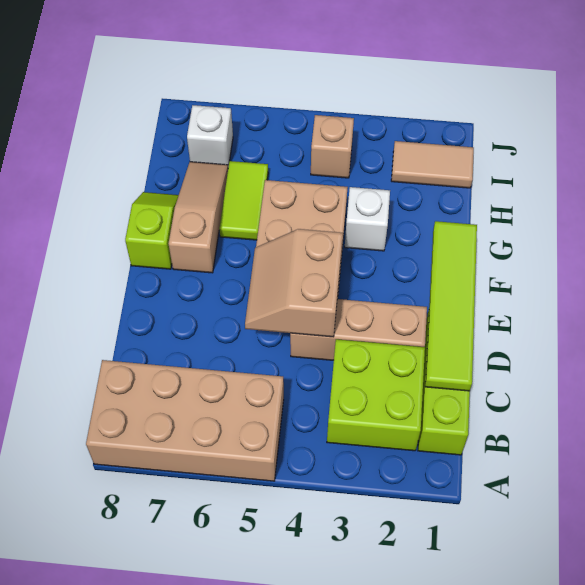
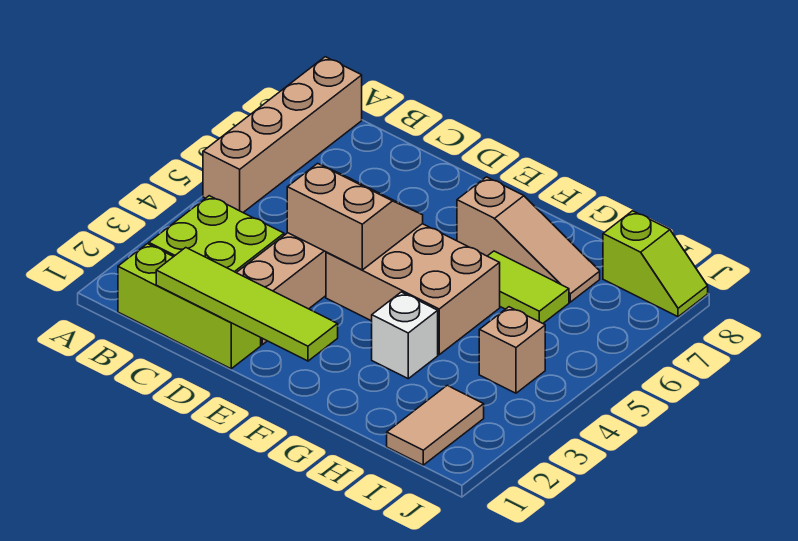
tan 2x4 brick [86,360,284,481] -> tan 1x4 brick [203,57,362,212]
lime 1x2 slope [125,192,179,269] -> lime 1x2 slope moved to [603,211,708,317]
white 1x1 brick [187,105,233,167] -> none

